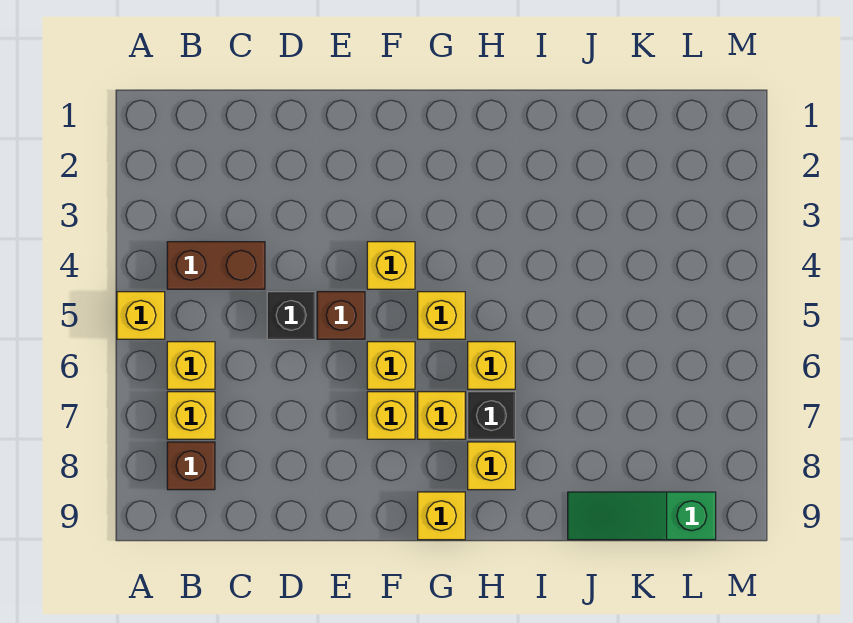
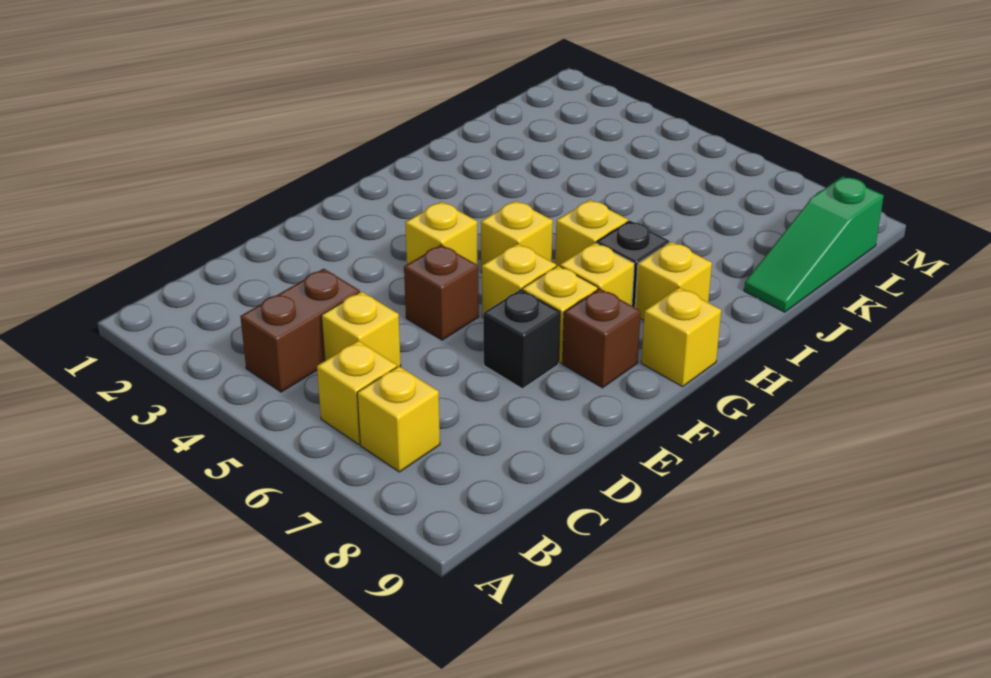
yellow 1x1 brick [117,292,165,339] -> yellow 1x1 brick moved to [321,291,401,367]
brown 1x1 brick [167,442,215,490] -> brown 1x1 brick moved to [563,288,641,388]
black 1x1 brick [267,292,315,339] -> black 1x1 brick moved to [483,289,560,389]

